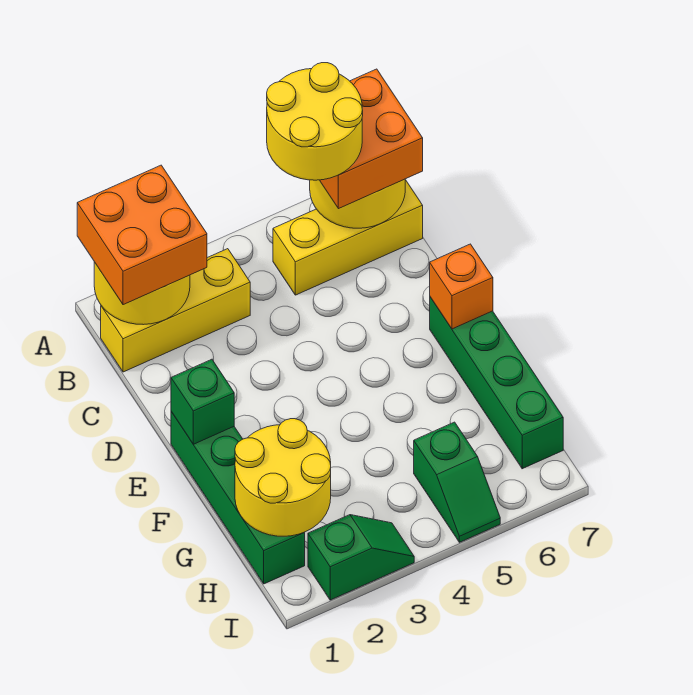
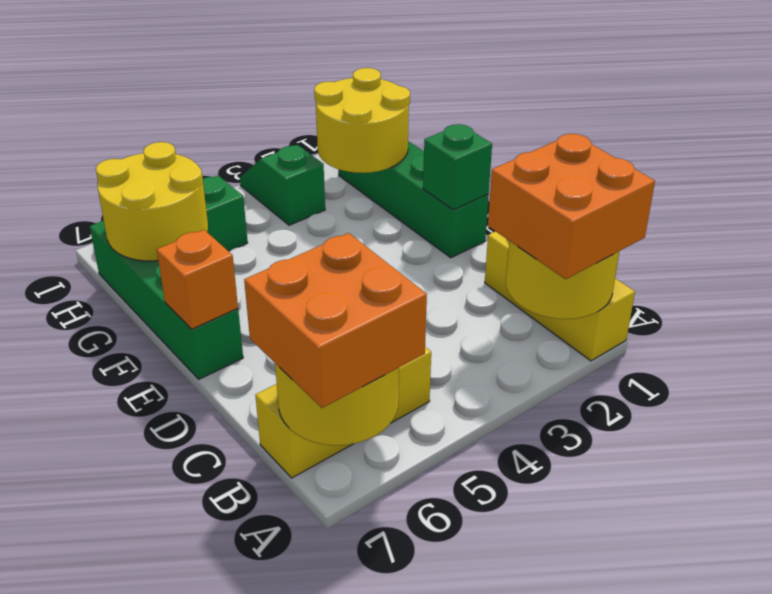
yellow 2x2 round brick [267,63,363,180] -> yellow 2x2 round brick moved to [96,142,208,261]
yellow 1x3 brick [101,249,250,372] -> yellow 1x3 brick turned to [485,231,635,361]
green 1x2 slope [308,515,414,600] -> green 1x2 slope turned to [240,145,325,225]

